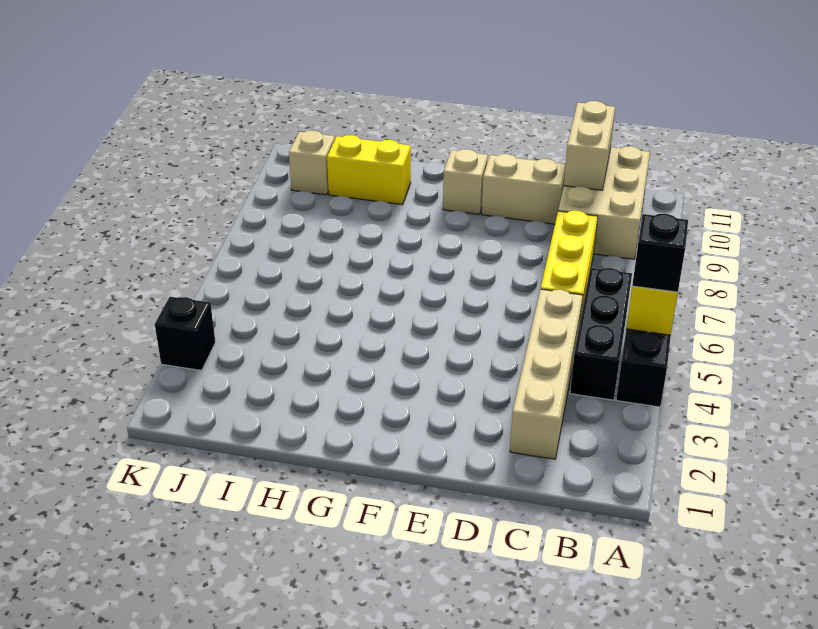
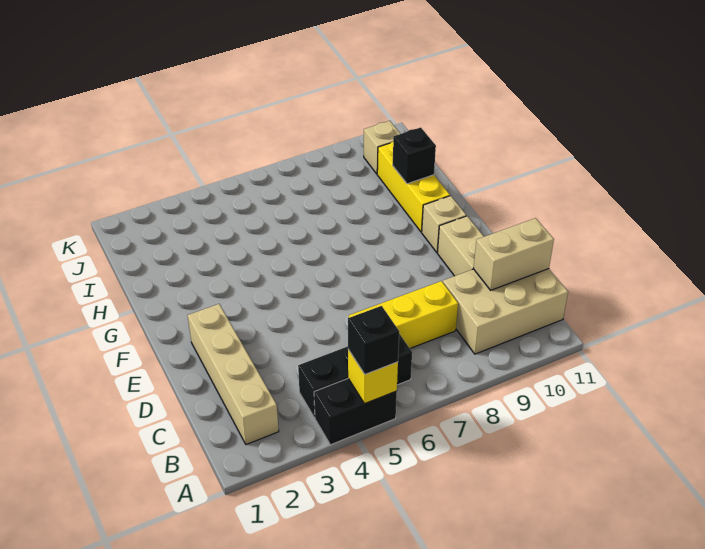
tan 1x4 brick [510,289,583,459] -> tan 1x4 brick turned to [188,304,279,445]
yellow 1x2 brick [327,135,411,204] -> yellow 1x3 brick [377,142,450,232]
black 1x1 brick [155,297,216,371] -> black 1x1 brick moved to [393,127,436,184]

